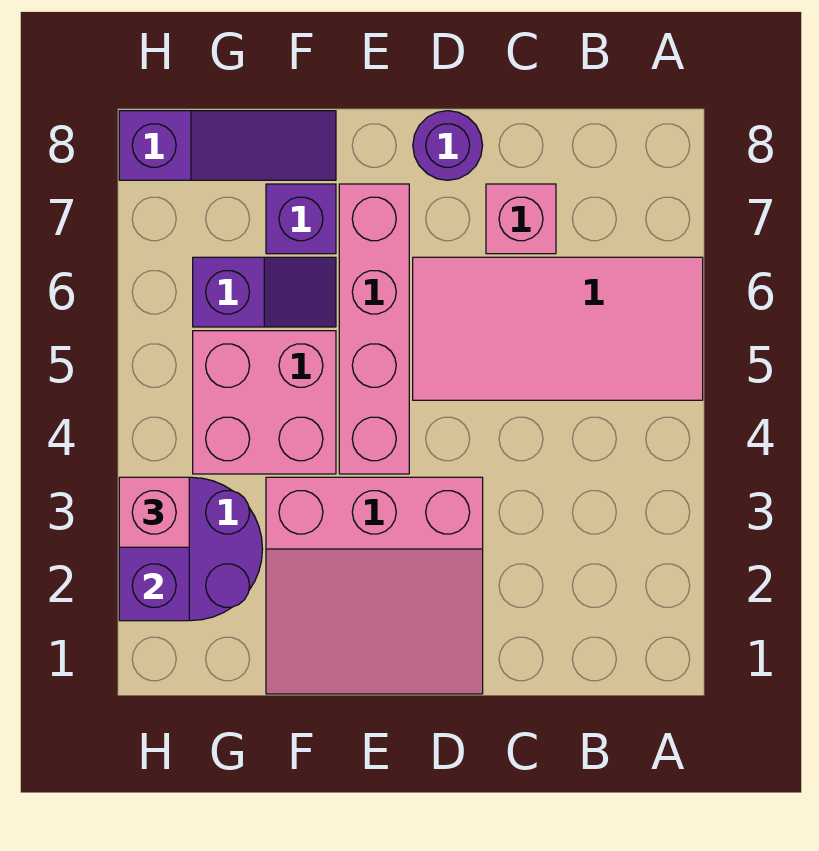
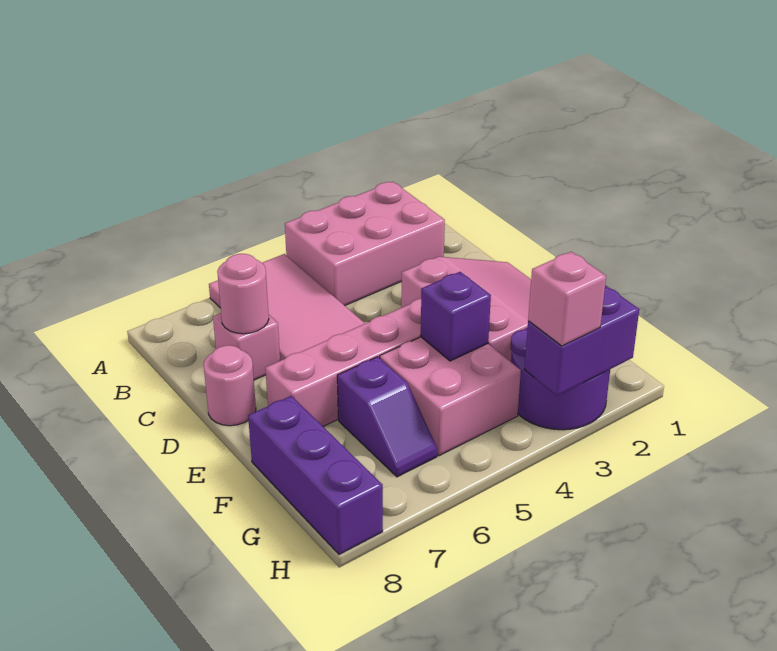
none -> pink 2x3 brick [285,182,445,306]
none -> pink 1x1 round brick [217,254,269,334]
purple 1x1 round brick [413,111,483,180] -> pink 1x1 round brick [203,345,256,426]
purple 1x2 slope [193,257,336,327] -> purple 1x2 slope turned to [337,357,437,477]
purple 1x1 brick [266,184,336,254] -> purple 1x1 brick moved to [421,272,491,361]
purple 1x3 slope [119,111,336,180] -> purple 1x3 brick [248,396,383,555]

